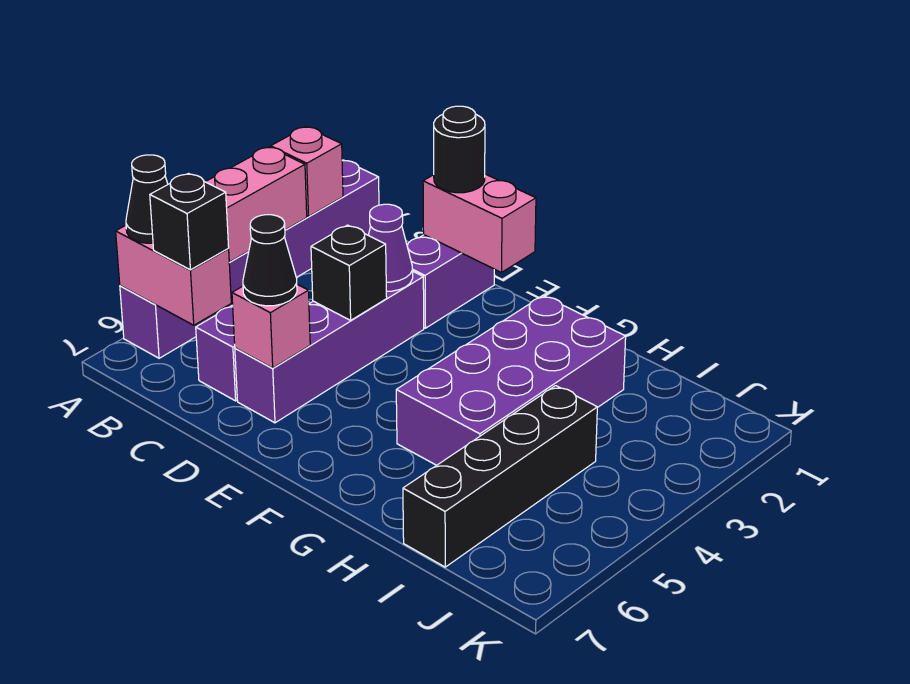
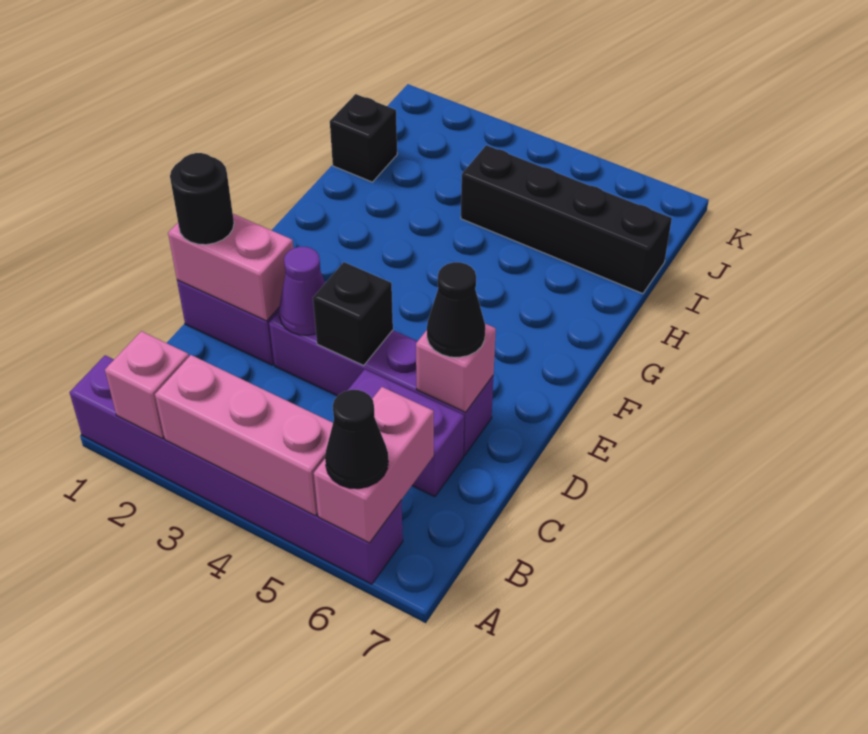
black 1x1 brick [150,174,229,270] -> black 1x1 brick moved to [330,94,397,182]
pink 1x2 brick [423,174,536,272] -> pink 1x2 brick turned to [168,214,293,321]
purple 2x4 brick [396,296,626,465] -> none

